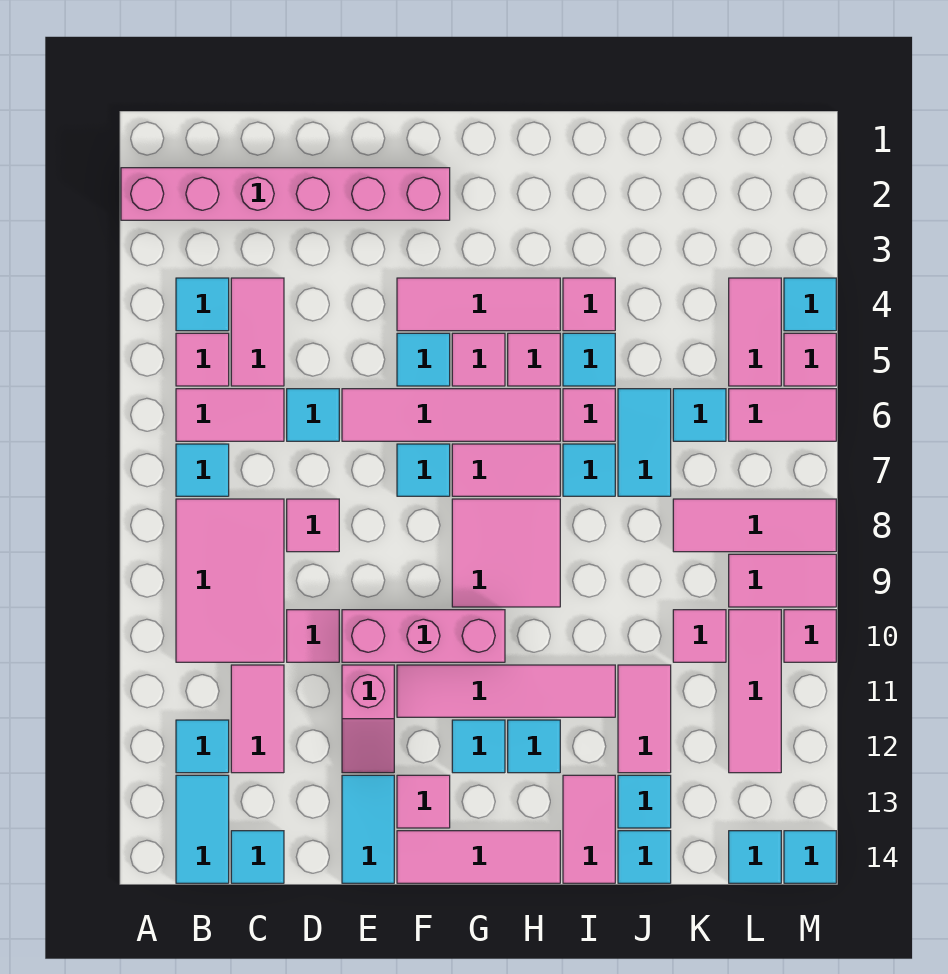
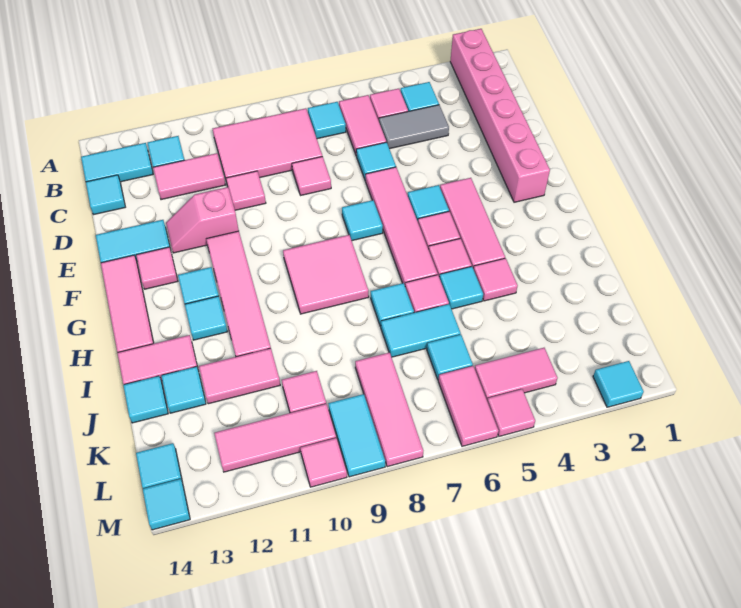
pink 1x2 tile [231,278,284,386] -> grey 1x2 tile [379,105,449,149]
pink 1x3 brick [342,610,505,662] -> none
pink 1x2 tile [452,444,560,496] -> none
pink 1x2 tile [729,554,836,607] -> cyan 1x2 tile [328,394,385,477]
cyan 1x1 tile [784,278,836,331] -> cyan 1x1 tile moved to [593,361,644,407]

